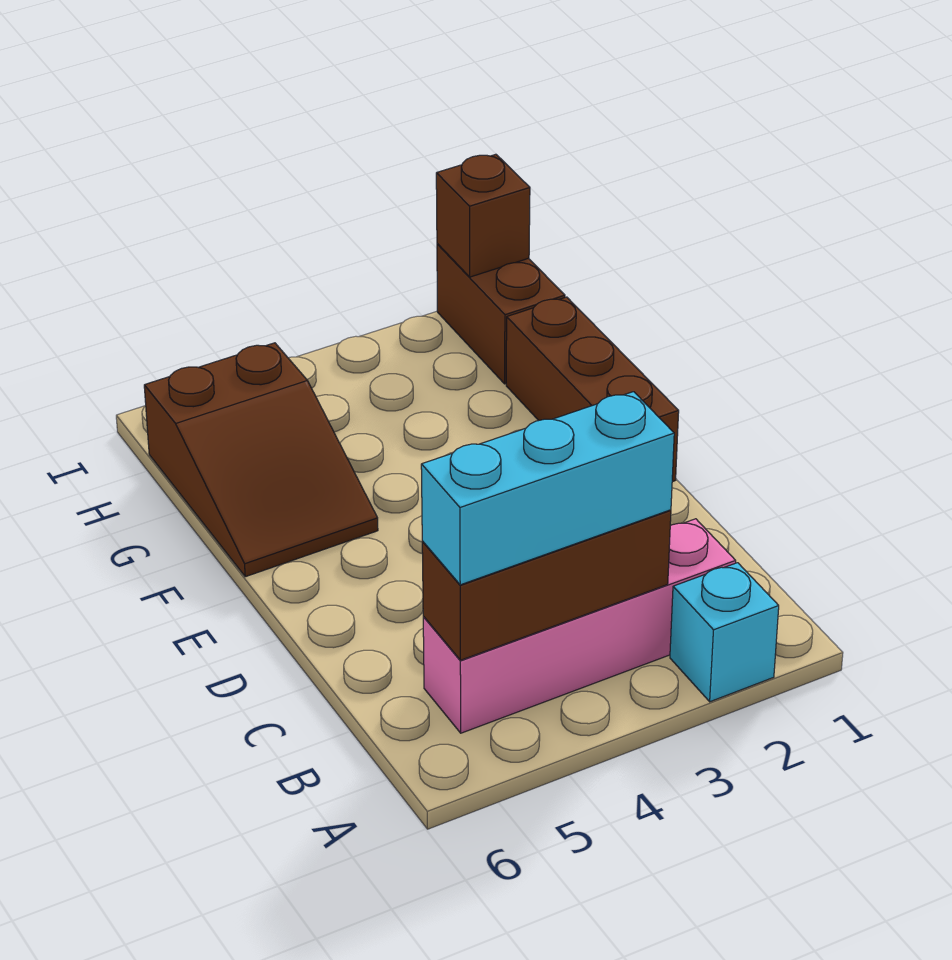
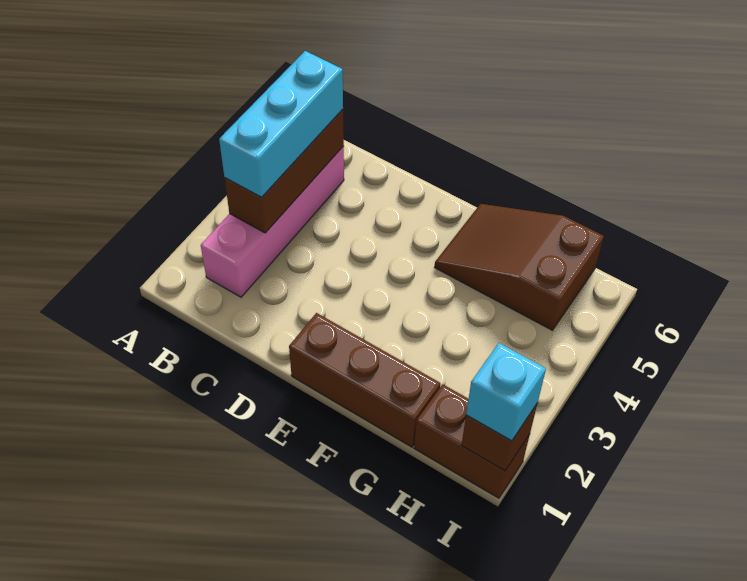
cyan 1x1 brick [670,563,779,702] -> cyan 1x1 brick moved to [466,343,546,441]

